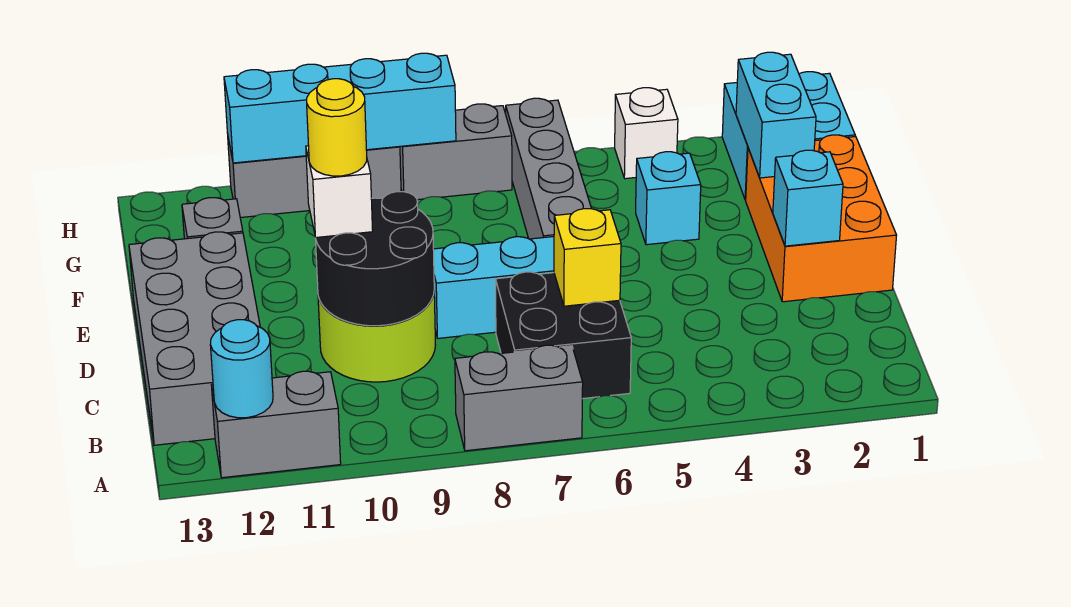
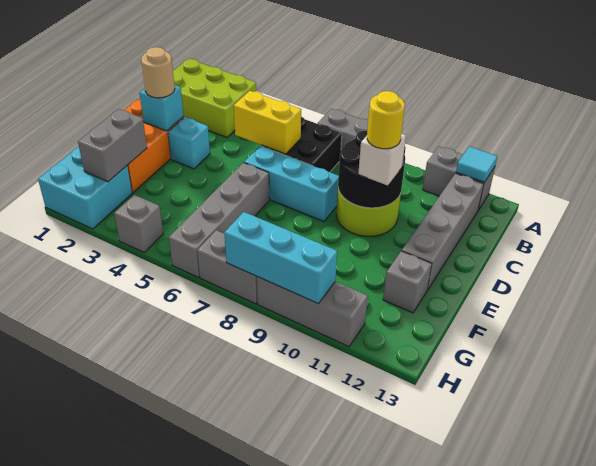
none -> lime 2x3 brick [173,59,256,138]
cyan 1x1 round brick [210,320,273,418] -> cyan 1x1 tile [456,146,497,182]
grey 2x4 brick [129,232,260,445] -> grey 1x4 brick [402,173,484,290]
yellow 1x1 brick [554,209,621,306] -> yellow 1x2 brick [234,91,301,154]
none -> tan 1x1 round brick [141,47,175,98]
cyan 1x2 brick [736,52,816,178] -> grey 1x2 brick [78,109,147,182]
cyan 1x1 brick [636,152,701,245] -> cyan 1x1 brick moved to [168,117,210,169]
white 1x1 brick [615,88,678,179] -> grey 1x1 brick [114,195,163,252]
cyan 1x4 brick [224,53,456,163] -> cyan 1x3 brick [224,212,337,304]

